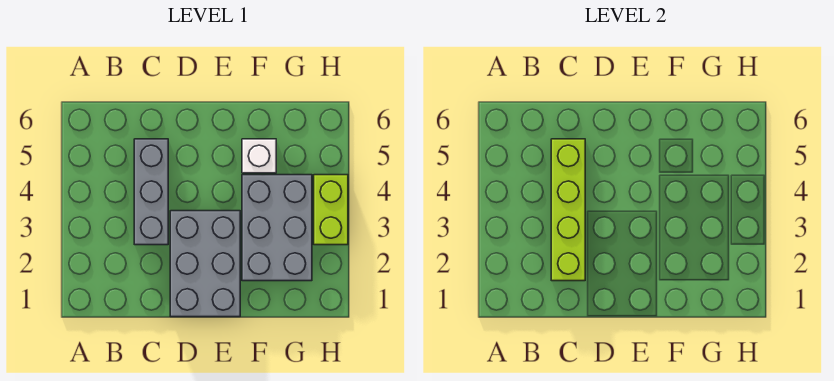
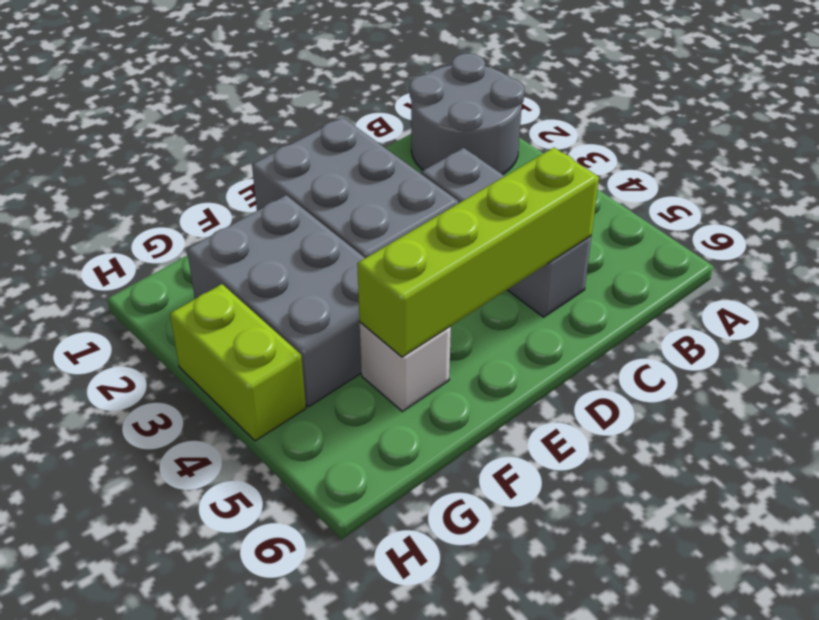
none -> grey 2x2 round brick [410,54,525,175]
lime 1x4 brick [551,139,585,281] -> lime 1x4 brick turned to [357,148,599,357]

